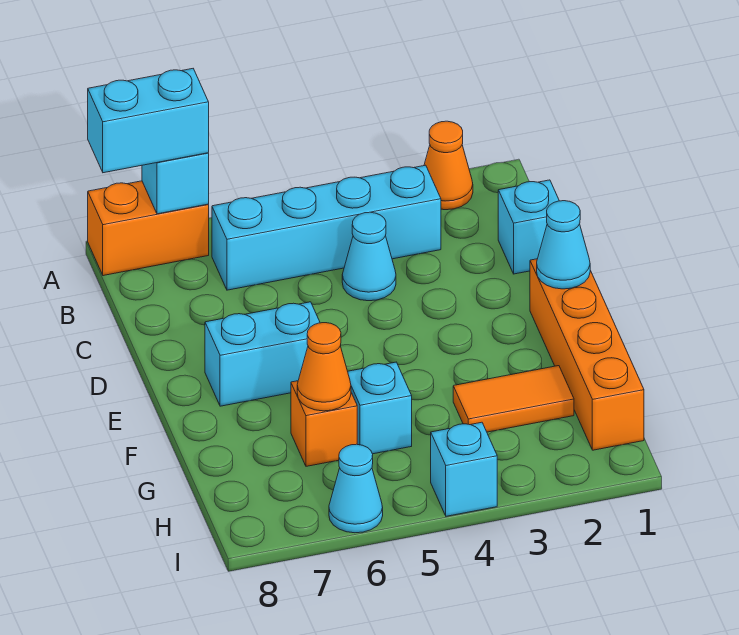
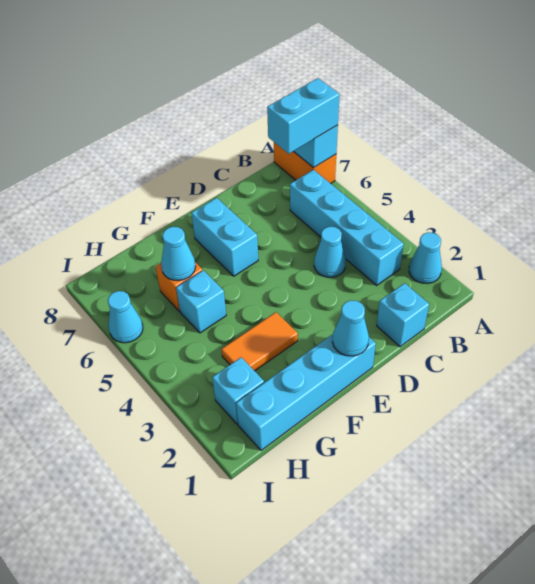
orange 1x1 cone [424,121,473,210] -> cyan 1x1 cone [409,232,442,284]
cyan 1x2 brick [88,69,209,173] -> cyan 1x2 brick turned to [267,78,340,154]
orange 1x4 brick [530,259,644,450] -> cyan 1x4 brick [236,334,376,450]
orange 1x2 tile [453,366,574,432] -> orange 1x2 tile turned to [221,312,298,371]
orange 1x1 cone [297,323,351,411] -> cyan 1x1 cone [161,227,196,281]
cyan 1x1 brick [431,422,497,516] -> cyan 1x1 brick moved to [212,358,264,424]

